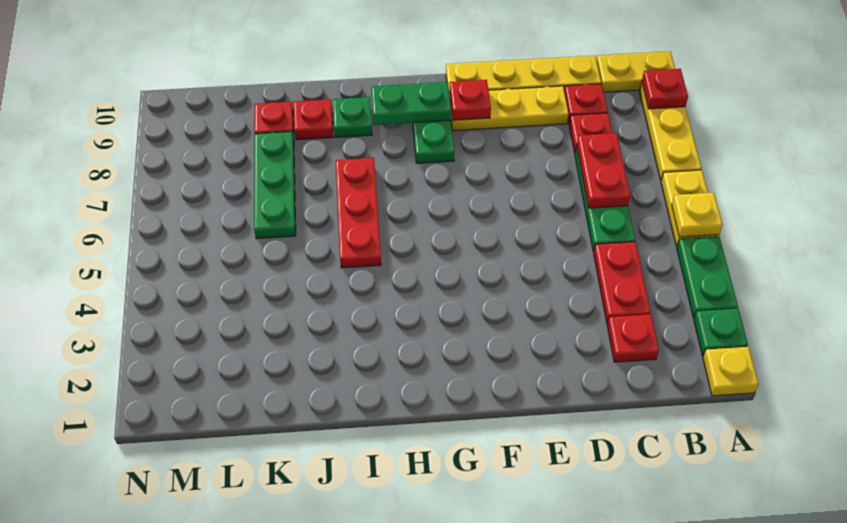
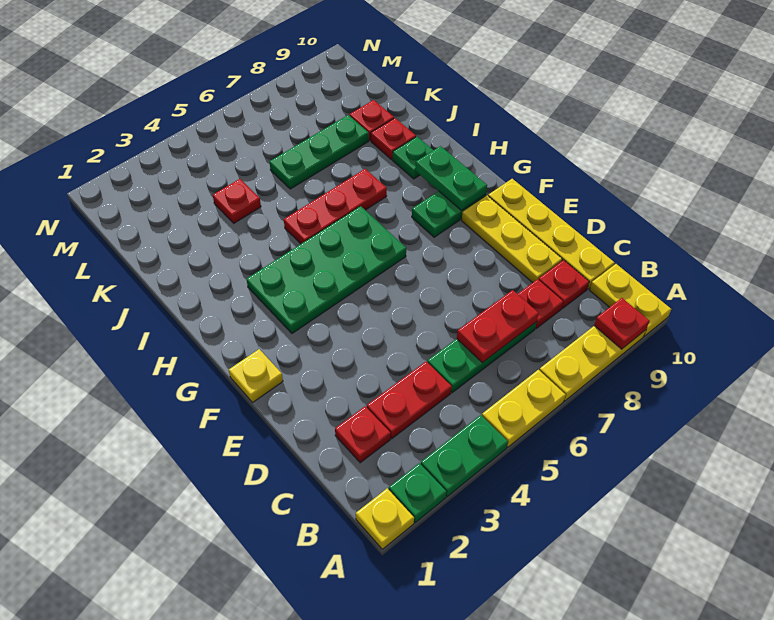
yellow 1x1 plate [672,193,723,237] -> yellow 1x1 plate moved to [229,349,283,402]
red 1x1 plate [449,80,491,120] -> red 1x1 plate moved to [213,179,261,223]
none -> green 2x4 plate [246,206,406,333]

